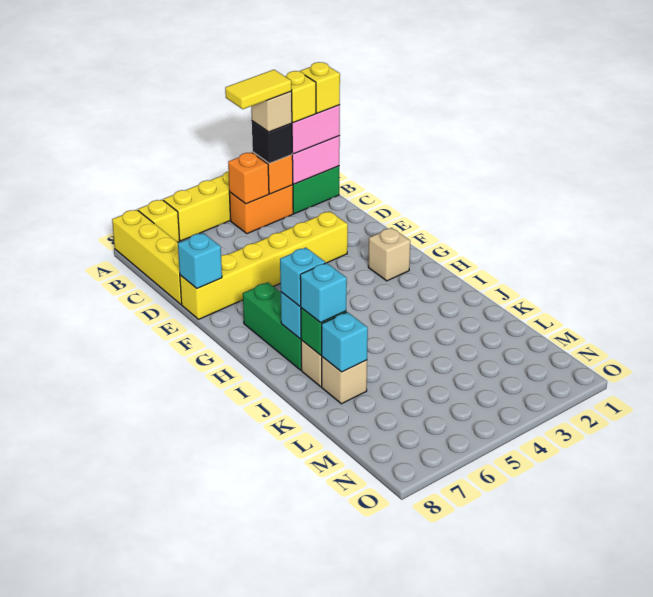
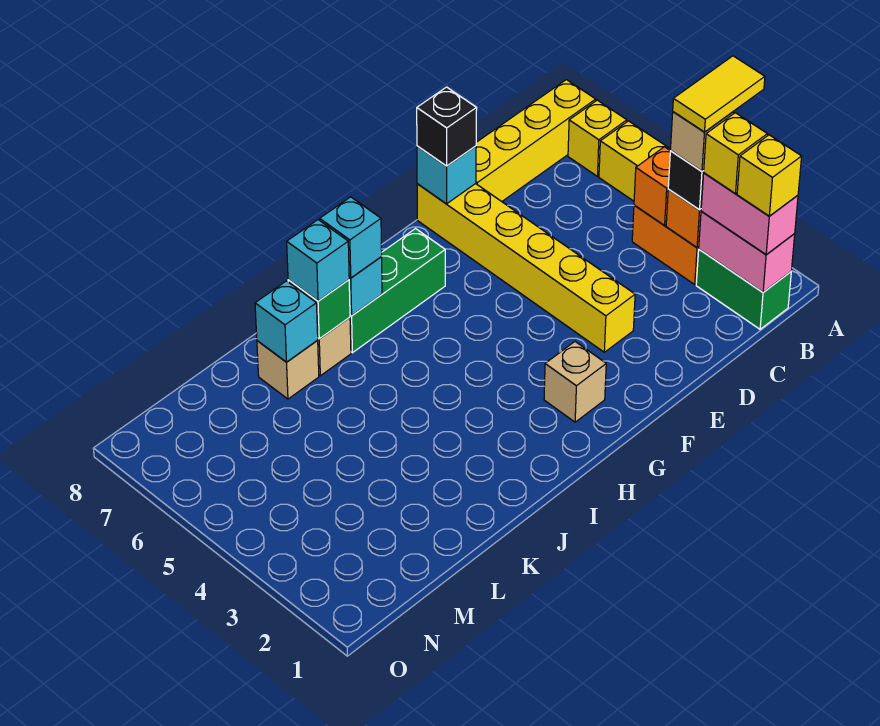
yellow 1x2 tile [225,70,292,109] -> yellow 1x2 tile turned to [673,56,765,132]
none -> black 1x1 brick [417,87,477,166]

